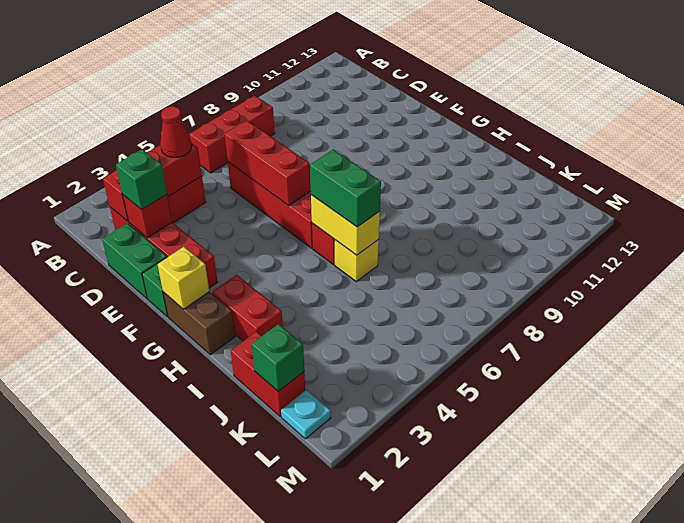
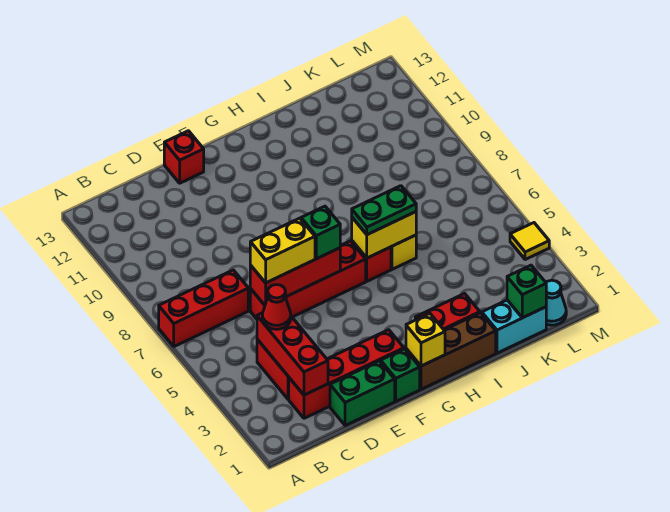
red 1x3 brick [189,96,275,173] -> red 1x3 brick turned to [159,270,248,346]
red 1x1 brick [123,195,172,238] -> red 1x1 brick moved to [164,131,204,183]
green 1x1 brick [116,149,167,210] -> green 1x1 brick moved to [301,206,340,259]
none -> yellow 1x2 brick [250,218,315,283]
brown 1x2 brick [163,292,235,355] -> brown 1x3 brick [406,313,496,389]
green 1x2 brick [310,150,381,227] -> green 1x2 plate [352,186,416,235]
red 1x2 brick [231,331,305,417] -> cyan 1x2 brick [482,300,546,353]
cyan 1x1 plate [281,390,331,439] -> cyan 1x1 cone [546,280,566,325]
none -> yellow 1x1 tile [510,223,549,260]

